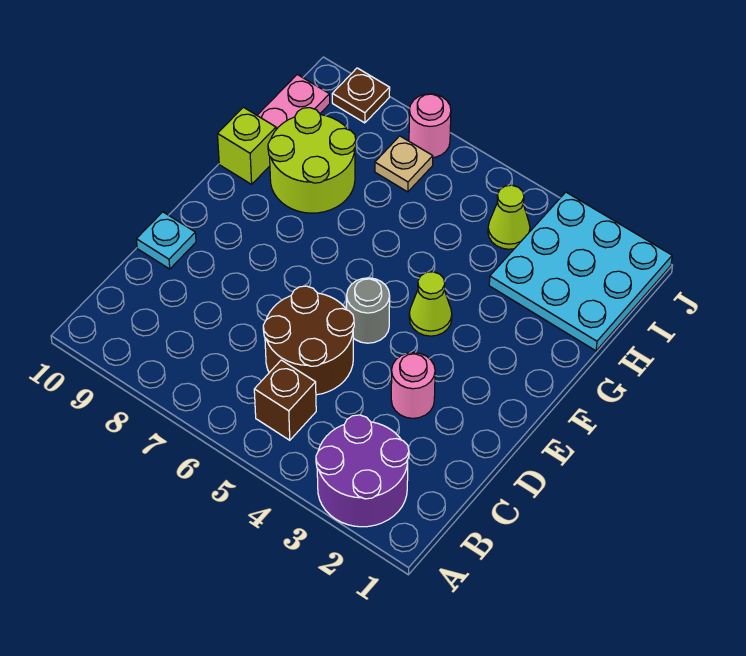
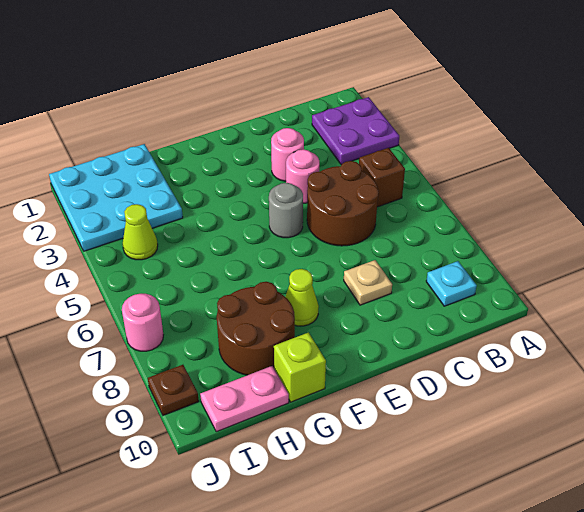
purple 2x2 round brick [316,415,409,527] -> purple 2x2 plate [312,97,399,165]
none -> pink 1x1 round brick [286,149,319,203]
cyan 1x1 plate [136,212,196,269] -> cyan 1x1 plate moved to [426,261,477,306]
lime 1x1 cone [409,272,452,336] -> lime 1x1 cone moved to [286,269,319,326]
lime 2x2 round brick [268,108,356,213] -> brown 2x2 round brick [217,282,295,375]
tan 1x1 plate [375,136,433,192] -> tan 1x1 plate moved to [344,260,392,305]

